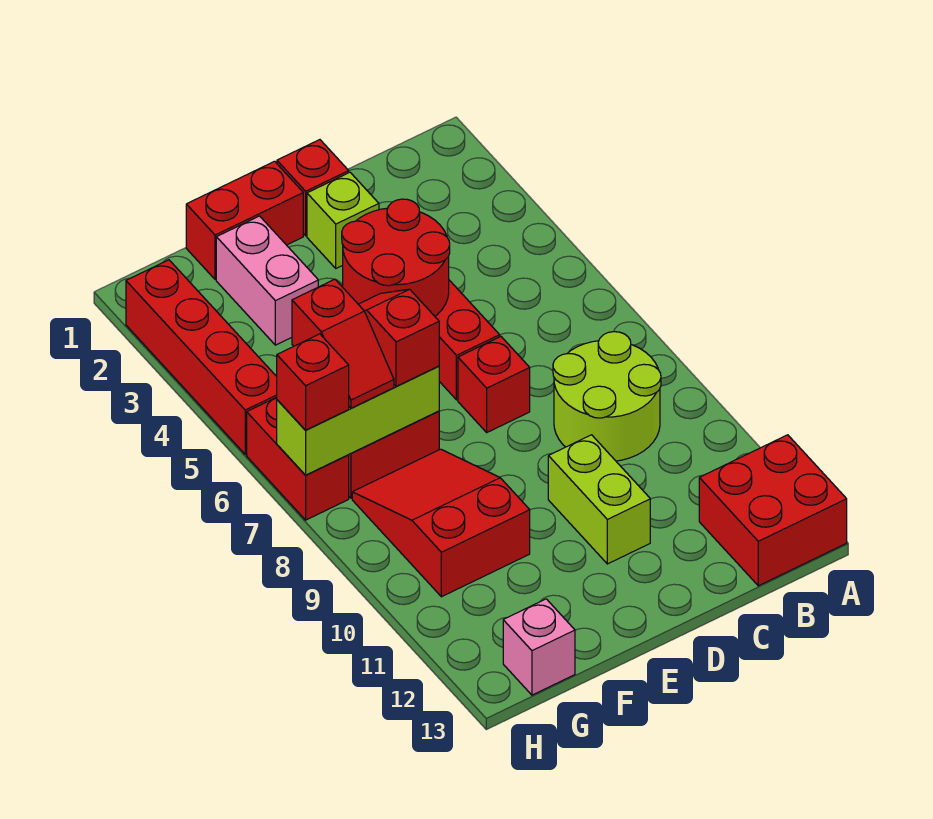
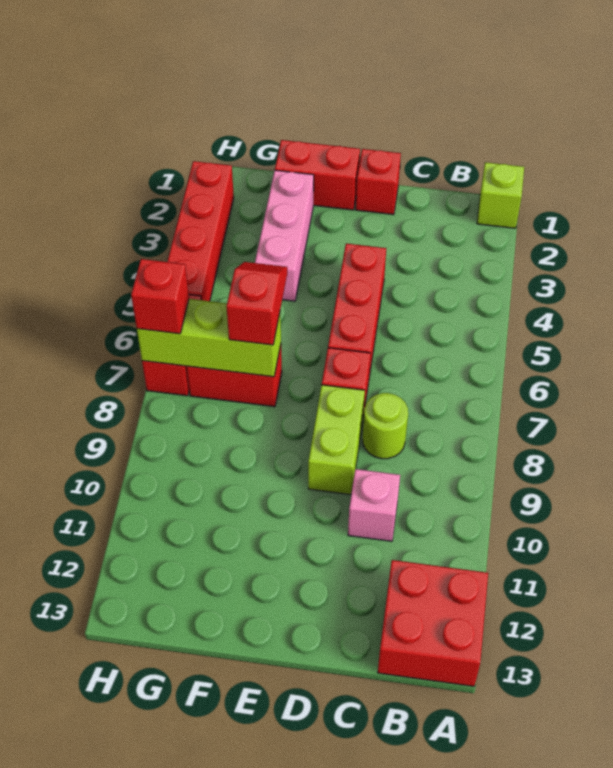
lime 2x2 round brick [553,332,661,461] -> lime 1x1 round brick [363,393,408,459]
lime 1x1 brick [307,172,379,268] -> lime 1x1 brick moved to [477,162,524,228]
red 2x2 round brick [342,199,450,316] -> none
lime 1x2 brick [548,435,650,564] -> lime 1x2 brick moved to [308,385,365,495]
pink 1x2 brick [216,216,318,345] -> pink 1x3 brick [255,170,314,301]
red 2x3 slope [352,449,530,597] -> none
red 1x2 slope [292,279,394,408] -> none
pink 1x1 brick [503,599,575,695] -> pink 1x1 brick moved to [348,469,400,541]

